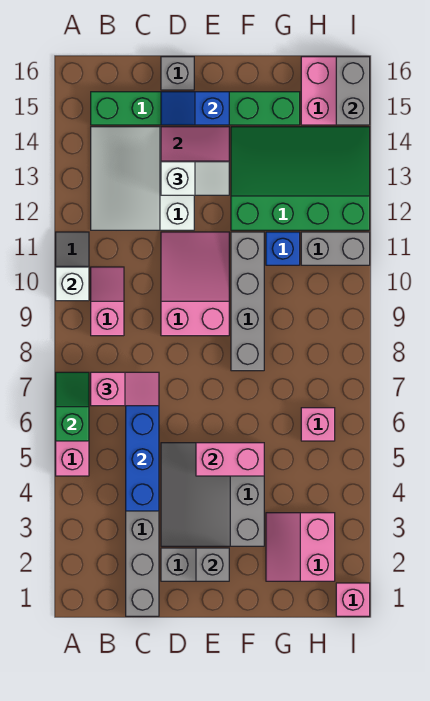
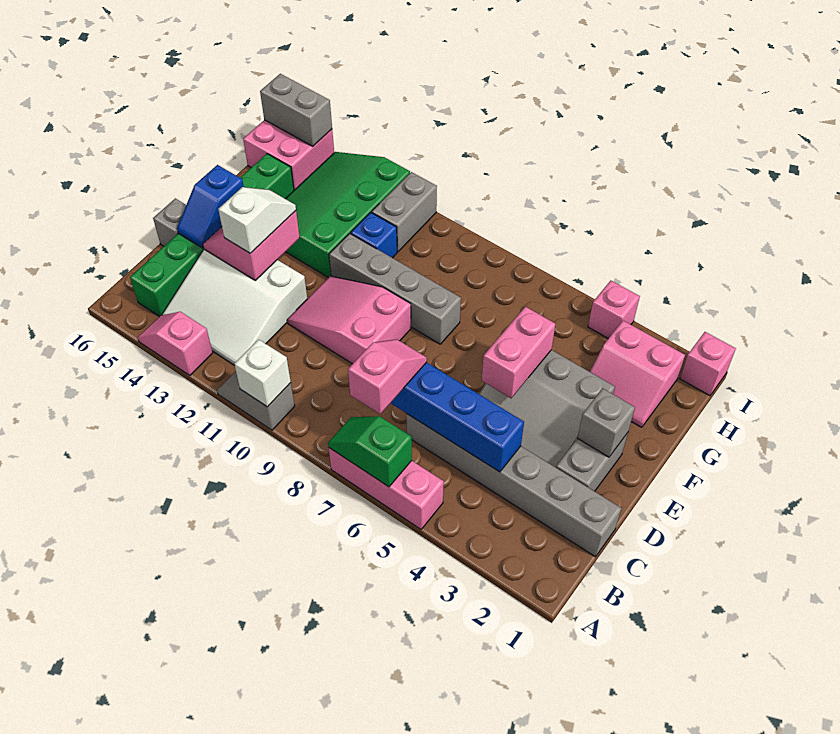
pink 1x2 slope [91,267,124,336] -> pink 1x2 slope moved to [138,312,213,375]
pink 1x1 brick [301,408,335,441] -> pink 1x1 brick moved to [588,281,640,339]

